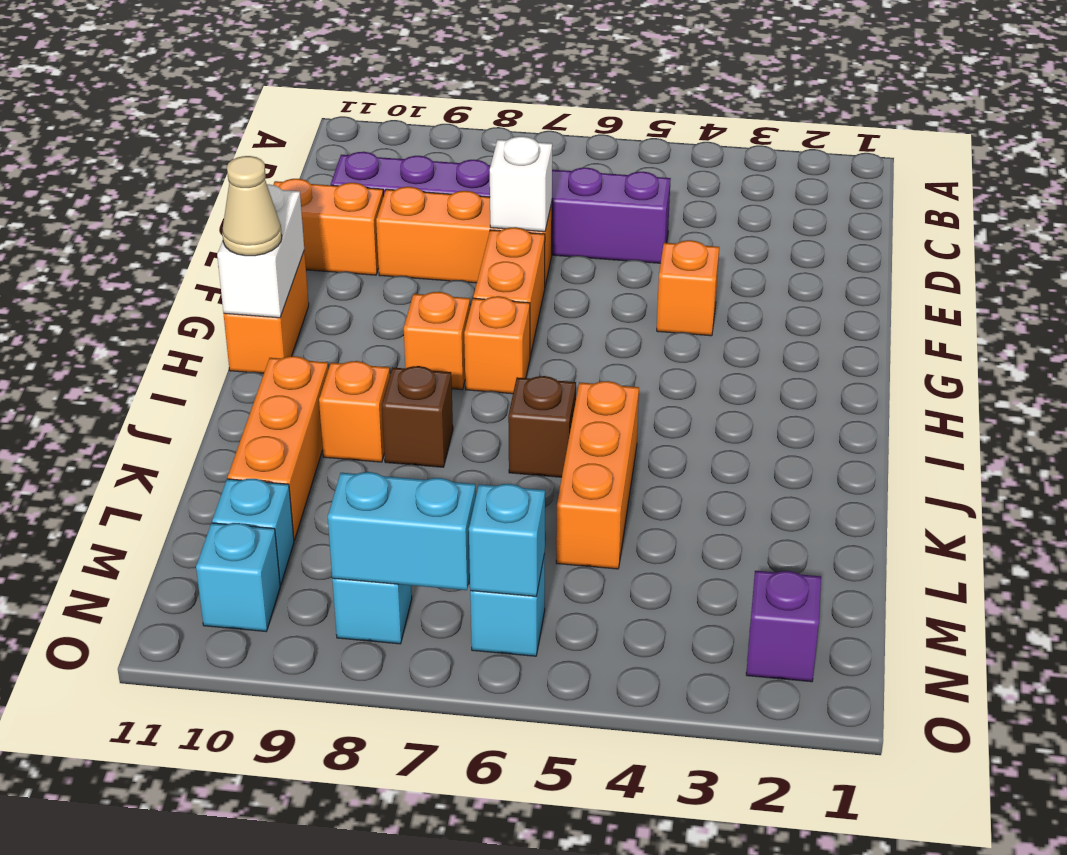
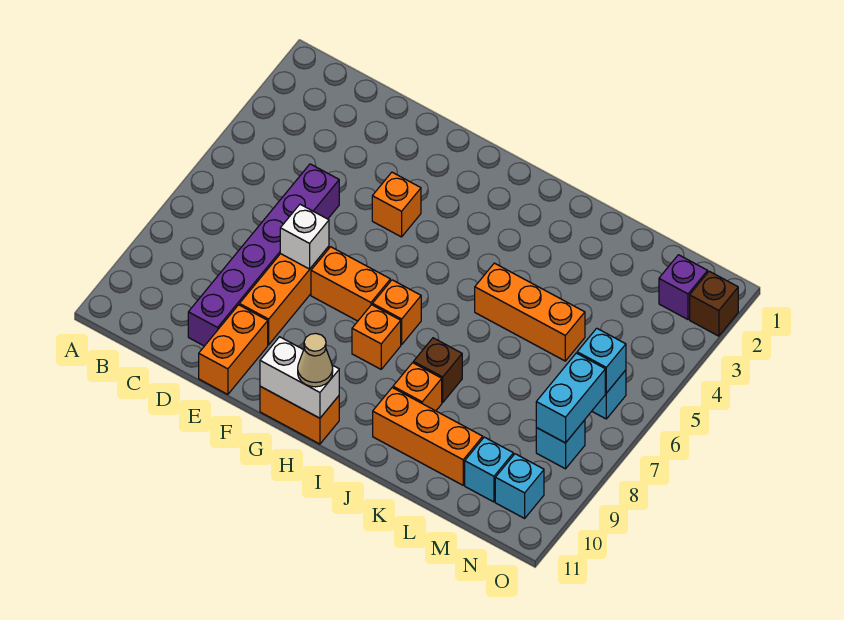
brown 1x1 brick [508,376,576,477] -> brown 1x1 brick moved to [690,271,738,336]

